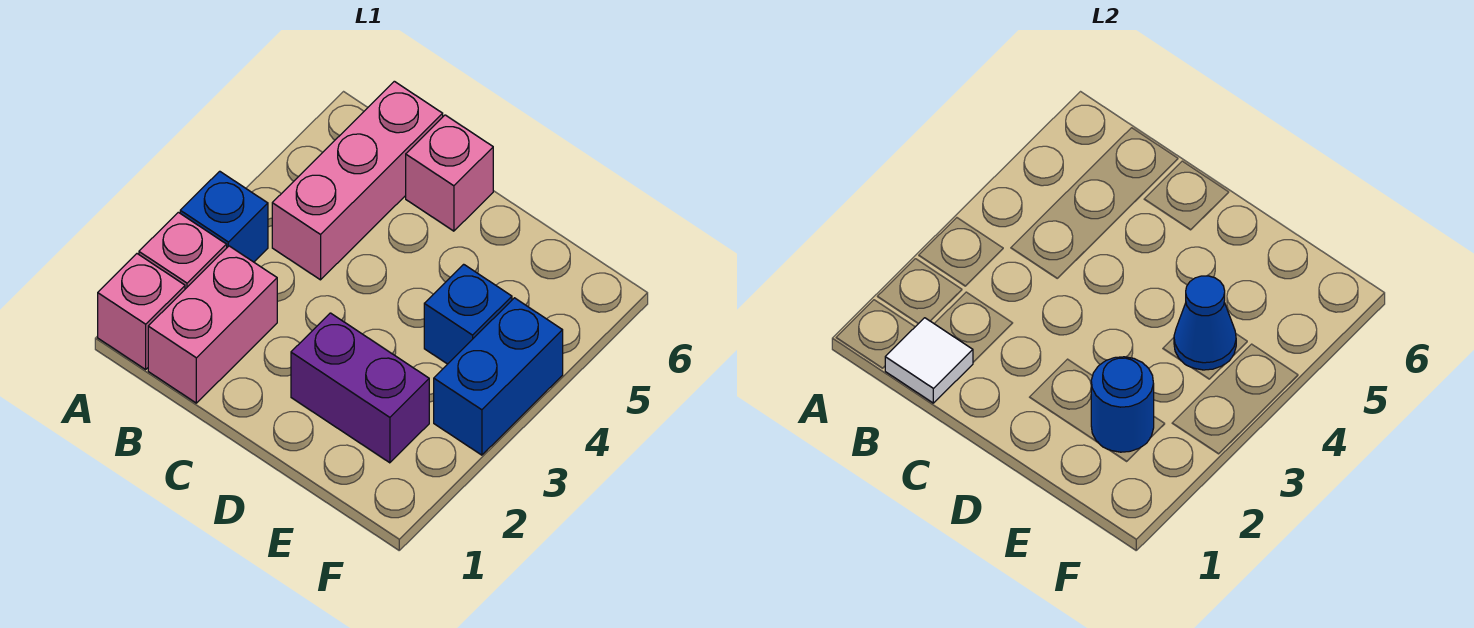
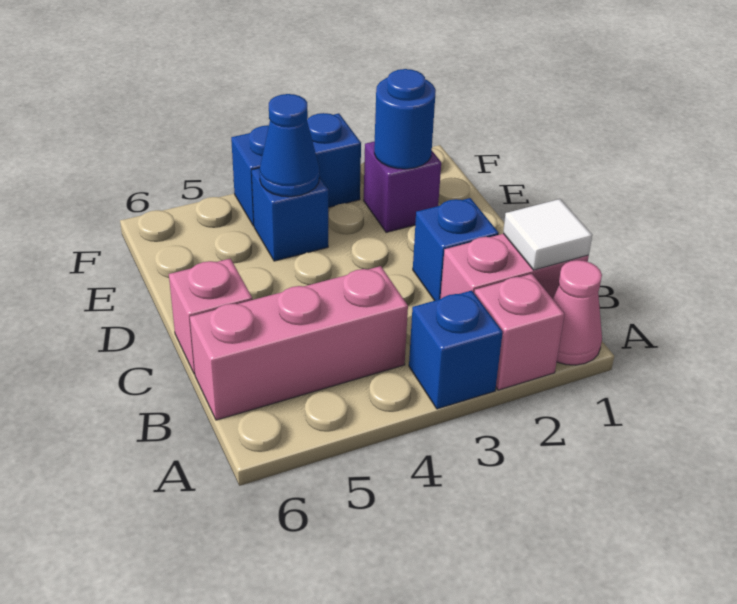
pink 1x1 brick [98,254,185,369] -> pink 1x1 cone [553,260,602,365]
none -> blue 1x1 brick [413,198,499,301]
purple 1x2 brick [291,313,429,463] -> purple 1x1 brick [364,141,441,232]

